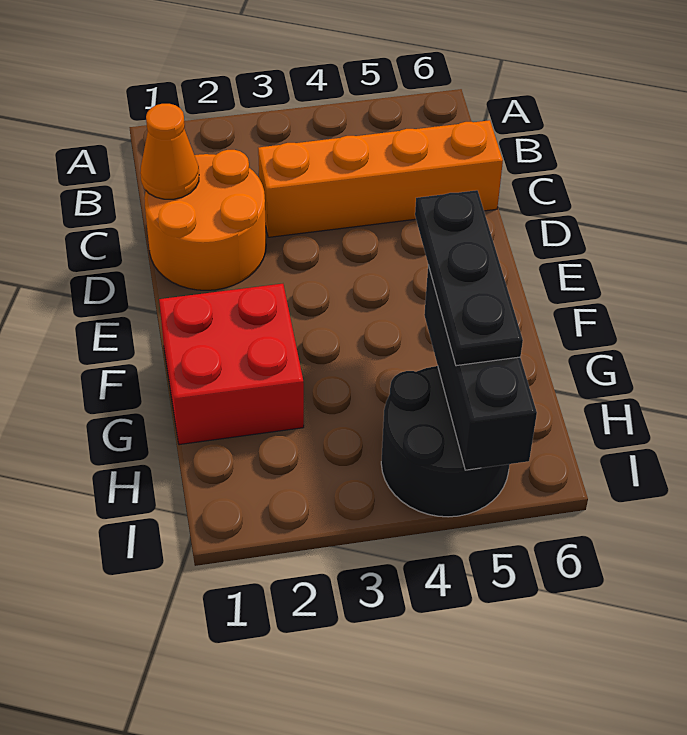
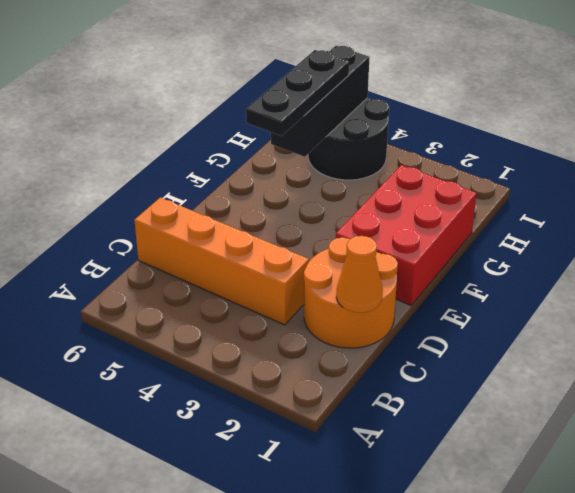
red 2x2 brick [159,284,304,445] -> red 2x3 brick [336,165,477,305]

